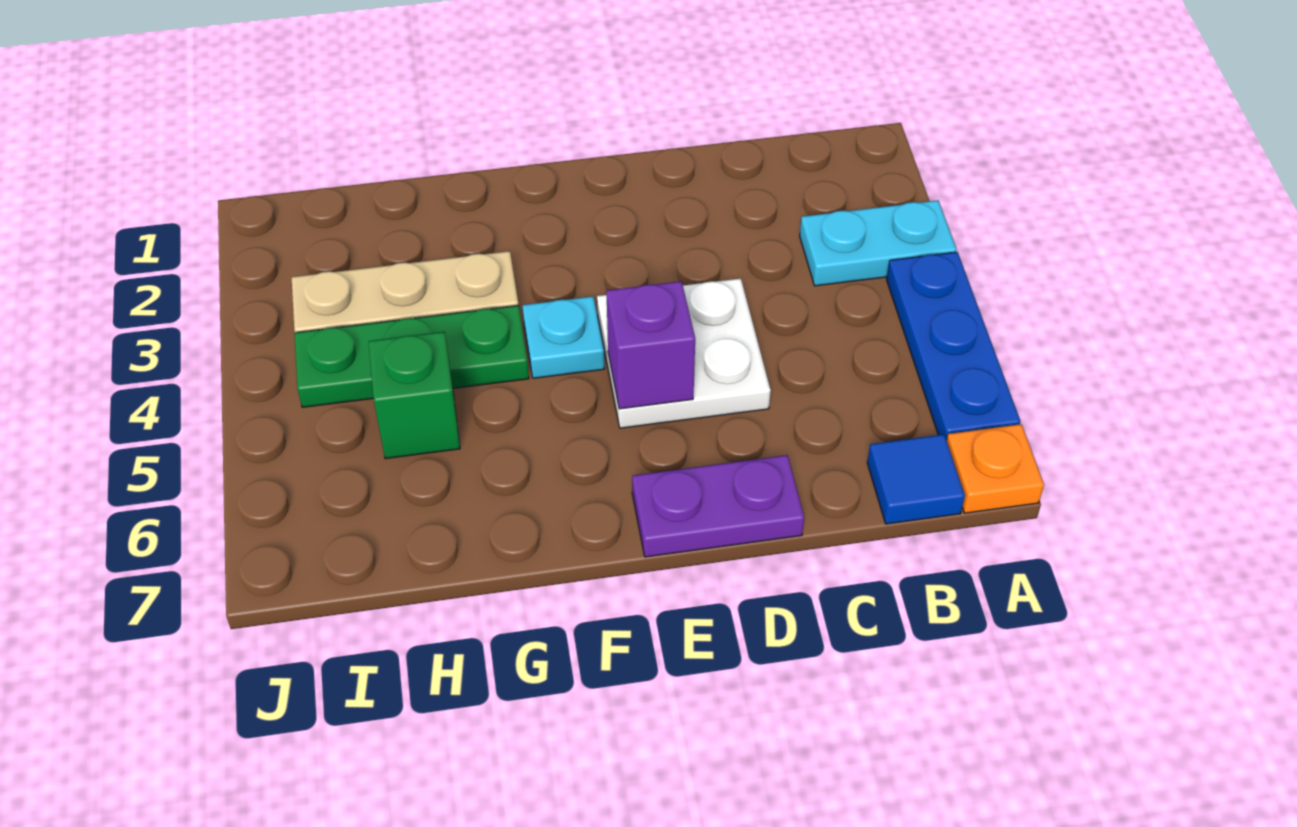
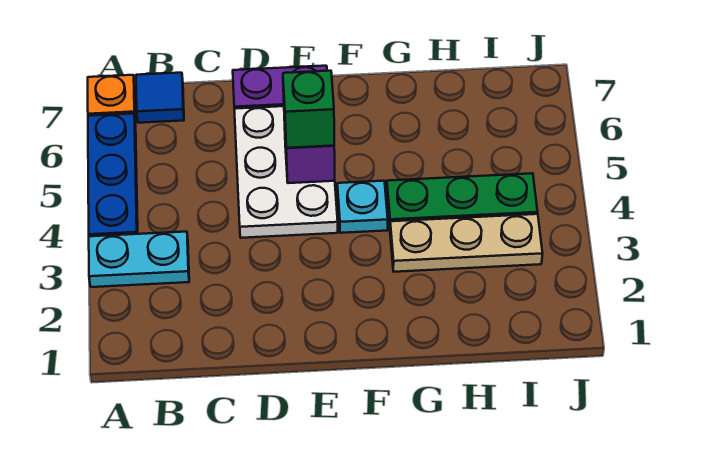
white 2x2 plate [597,278,771,428] -> white 2x3 plate [234,106,338,238]
green 1x1 brick [369,332,460,459] -> green 1x1 brick moved to [283,71,334,148]

